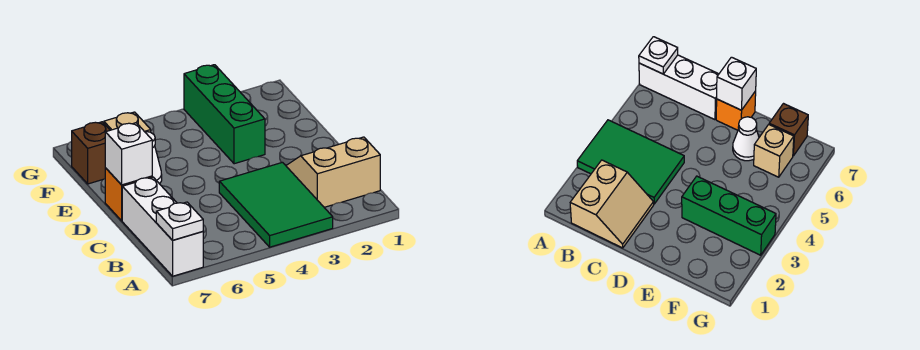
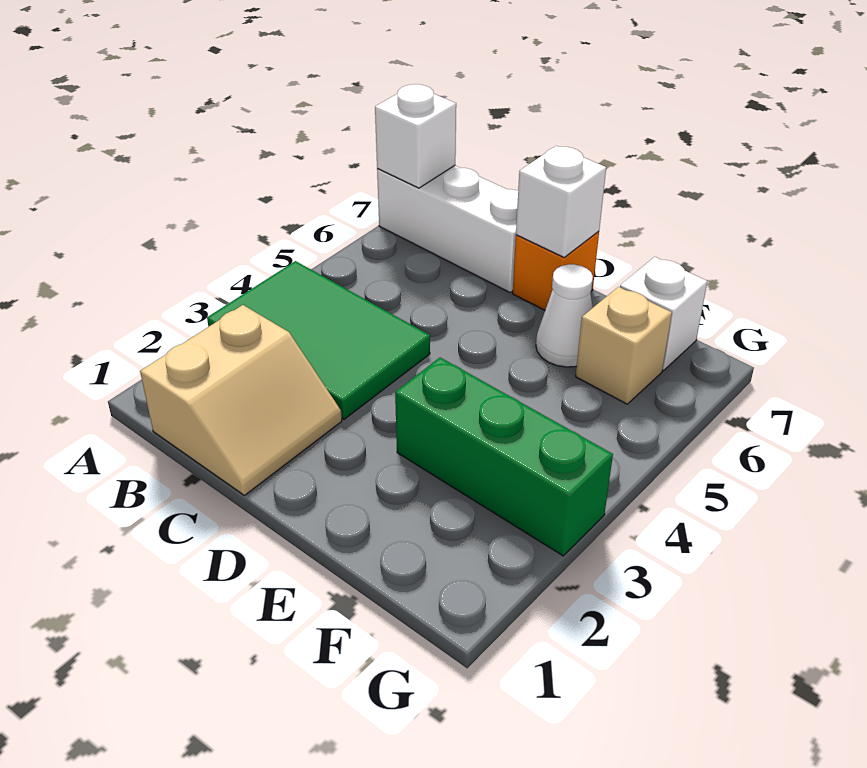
white 1x1 plate [156,202,203,240] -> white 1x1 brick [375,84,456,188]
brown 1x1 brick [72,122,110,184] -> white 1x1 brick [620,257,707,370]

